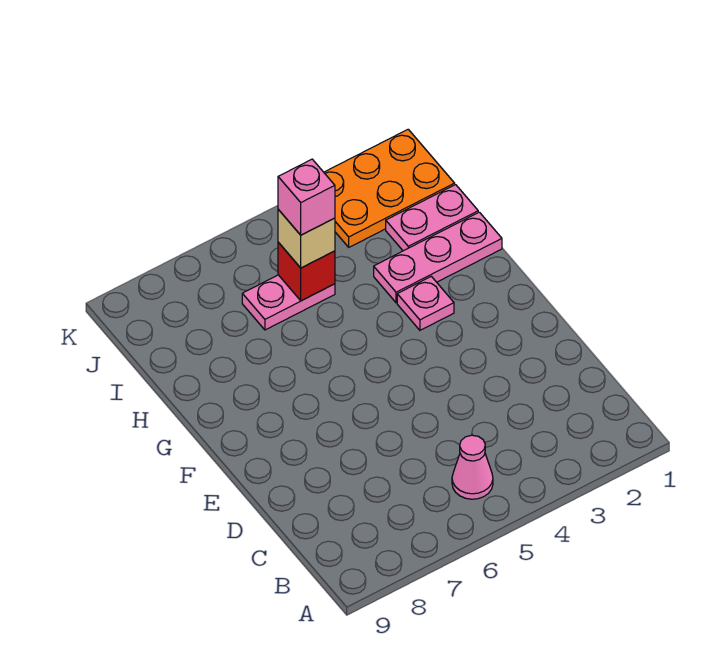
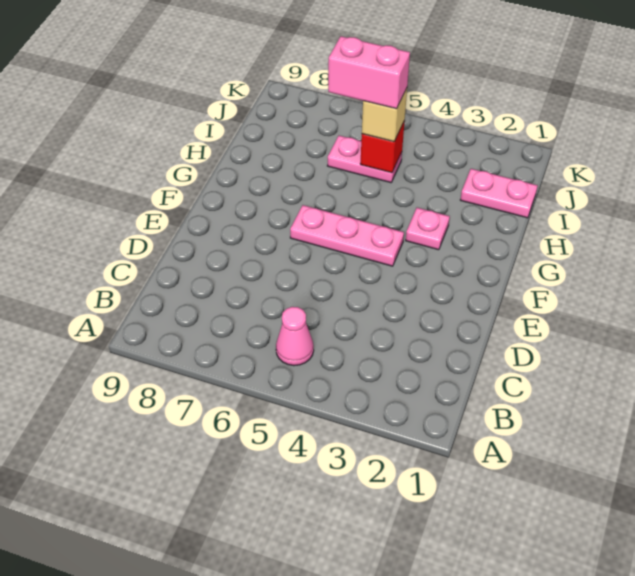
pink 1x3 plate [374,212,502,303] -> pink 1x3 plate moved to [290,205,404,266]
pink 1x1 brick [278,159,335,235] -> pink 1x2 brick [328,36,410,109]
orange 2x3 plate [324,129,455,247] -> none

